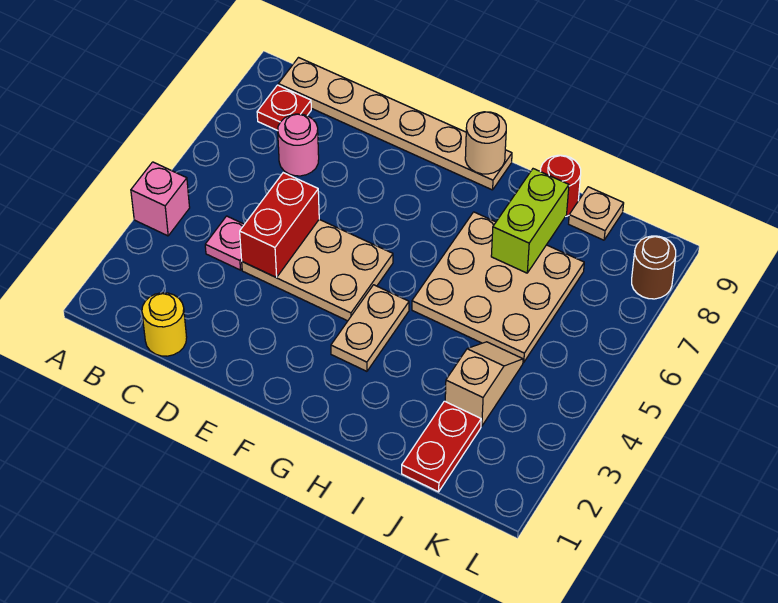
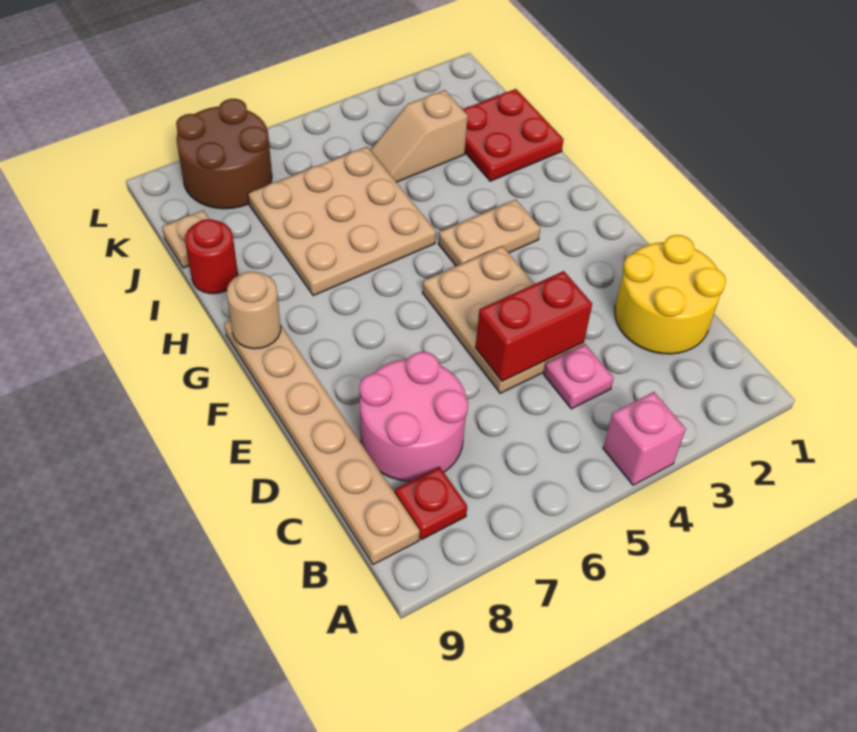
yellow 1x1 round brick [142,293,187,356] -> yellow 2x2 round brick [615,235,726,354]
pink 1x1 round brick [278,114,319,176] -> pink 2x2 round brick [359,352,468,481]
lime 1x2 brick [491,169,569,273] -> none
red 1x2 plate [402,401,481,492] -> red 2x2 plate [463,89,564,181]
brown 1x1 round brick [632,236,676,299] -> brown 2x2 round brick [176,99,272,209]

